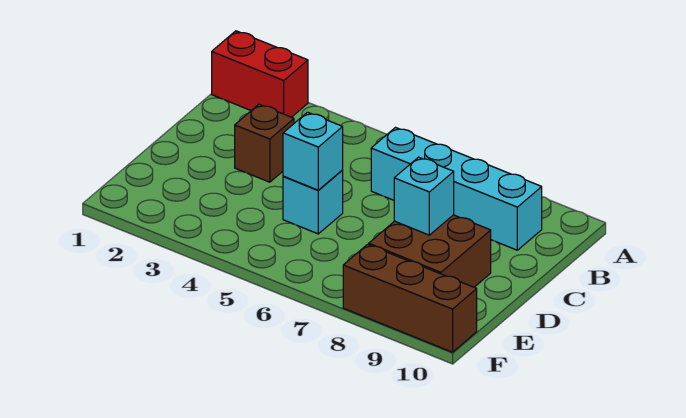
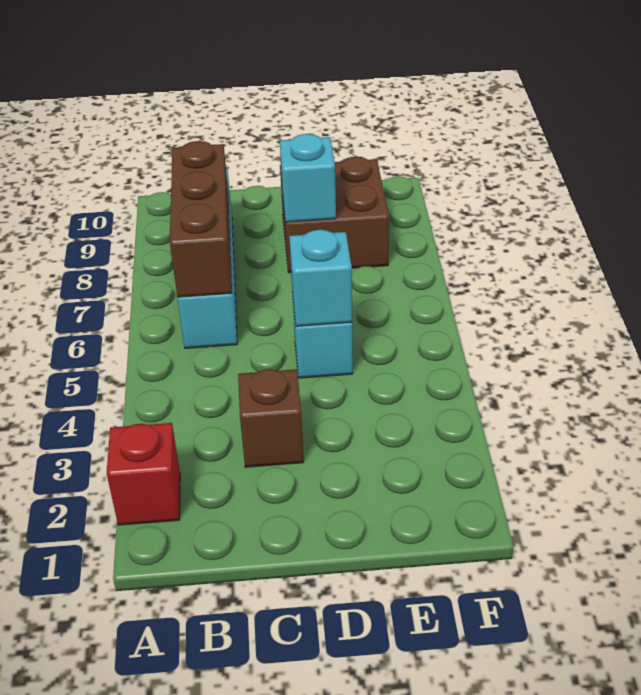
red 1x2 brick [212,31,308,117] -> red 1x1 brick [107,423,180,525]
brown 1x3 brick [343,244,477,352] -> brown 1x3 brick moved to [170,141,232,297]

